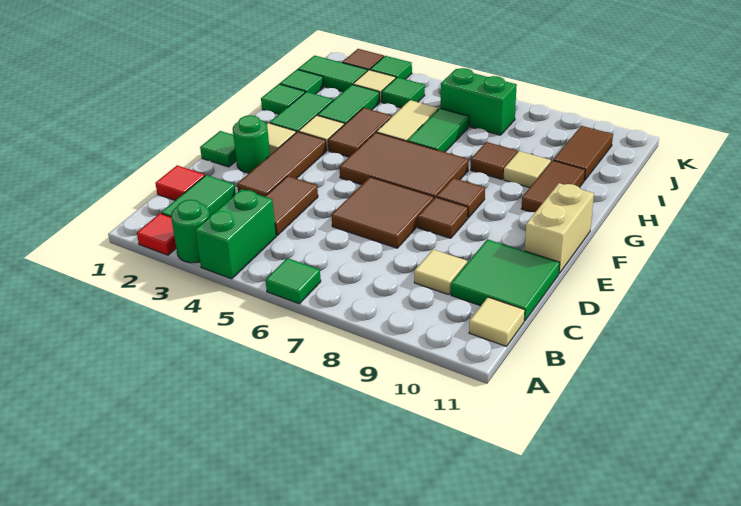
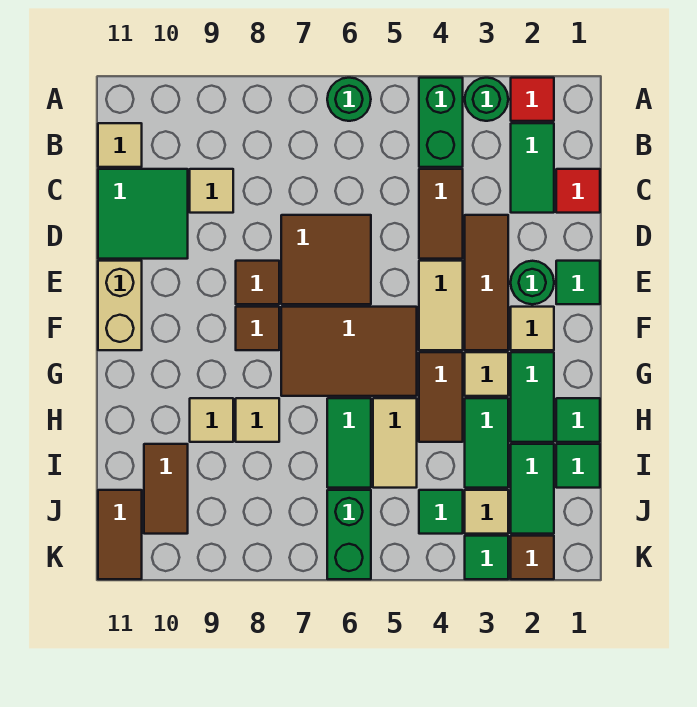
green 1x1 tile [266,258,321,304] -> green 1x1 round brick [327,78,371,121]
none -> tan 1x2 tile [419,261,463,350]
brown 1x2 tile [521,161,585,212] -> brown 1x2 tile moved to [98,490,142,579]
brown 1x1 tile [471,142,517,179] -> tan 1x1 tile [236,398,279,442]
green 1x2 tile [298,56,368,92] -> green 1x2 tile turned to [511,444,554,534]
green 1x2 brick [441,68,517,135] -> green 1x2 brick turned to [327,490,371,579]

